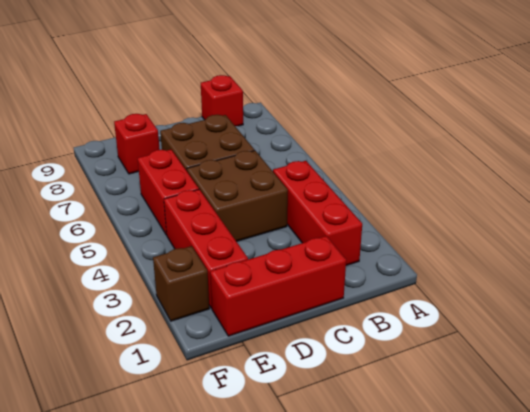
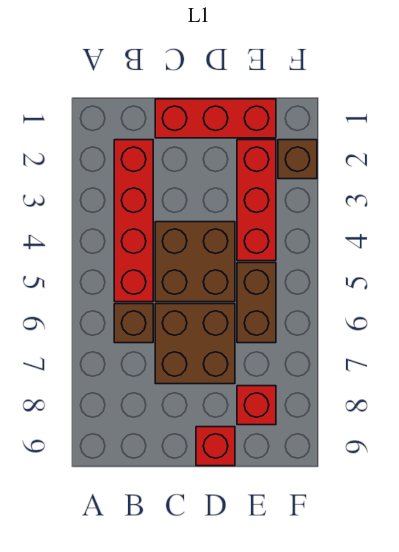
red 1x3 brick [273,161,362,266] -> red 1x4 brick [114,140,153,302]
none -> brown 1x1 brick [114,304,153,343]
red 1x1 brick [201,75,243,126] -> red 1x1 brick moved to [196,427,235,466]
red 1x2 brick [138,150,199,235] -> brown 1x2 brick [237,263,276,343]

